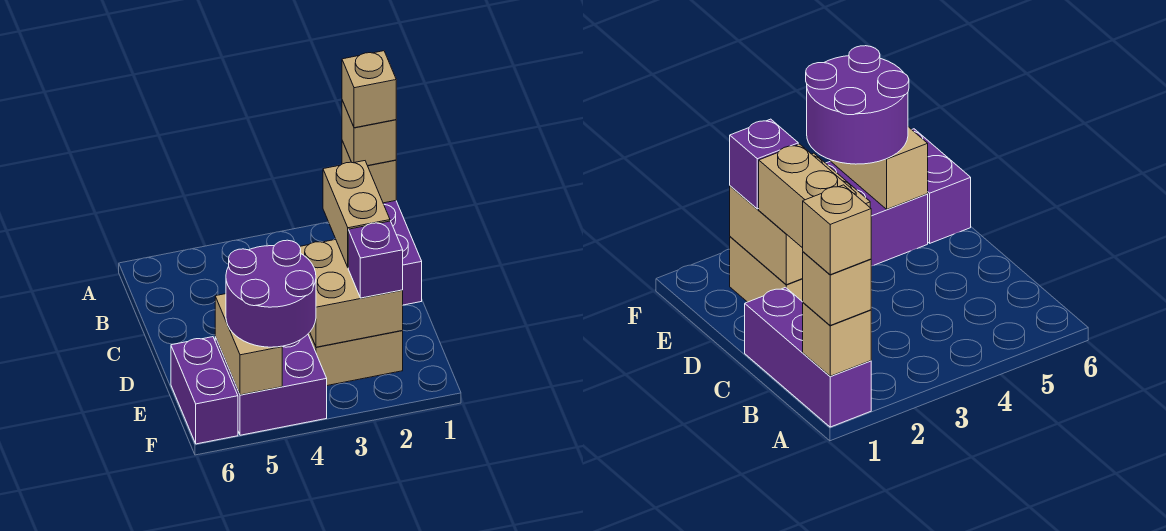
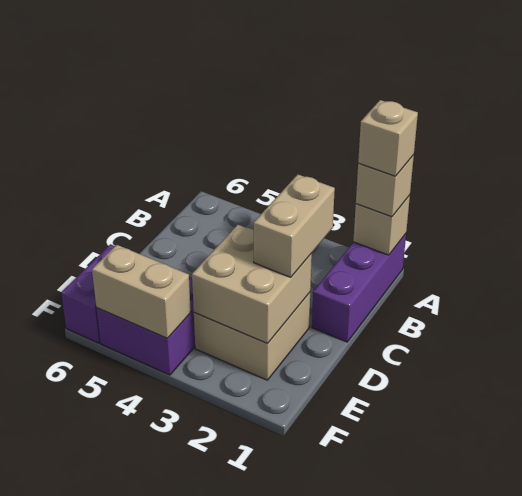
purple 1x1 brick [348,221,403,298] -> none
purple 2x2 round brick [226,240,316,347] -> none
tan 1x2 brick [215,294,282,395] -> tan 1x2 brick turned to [92,245,191,338]

